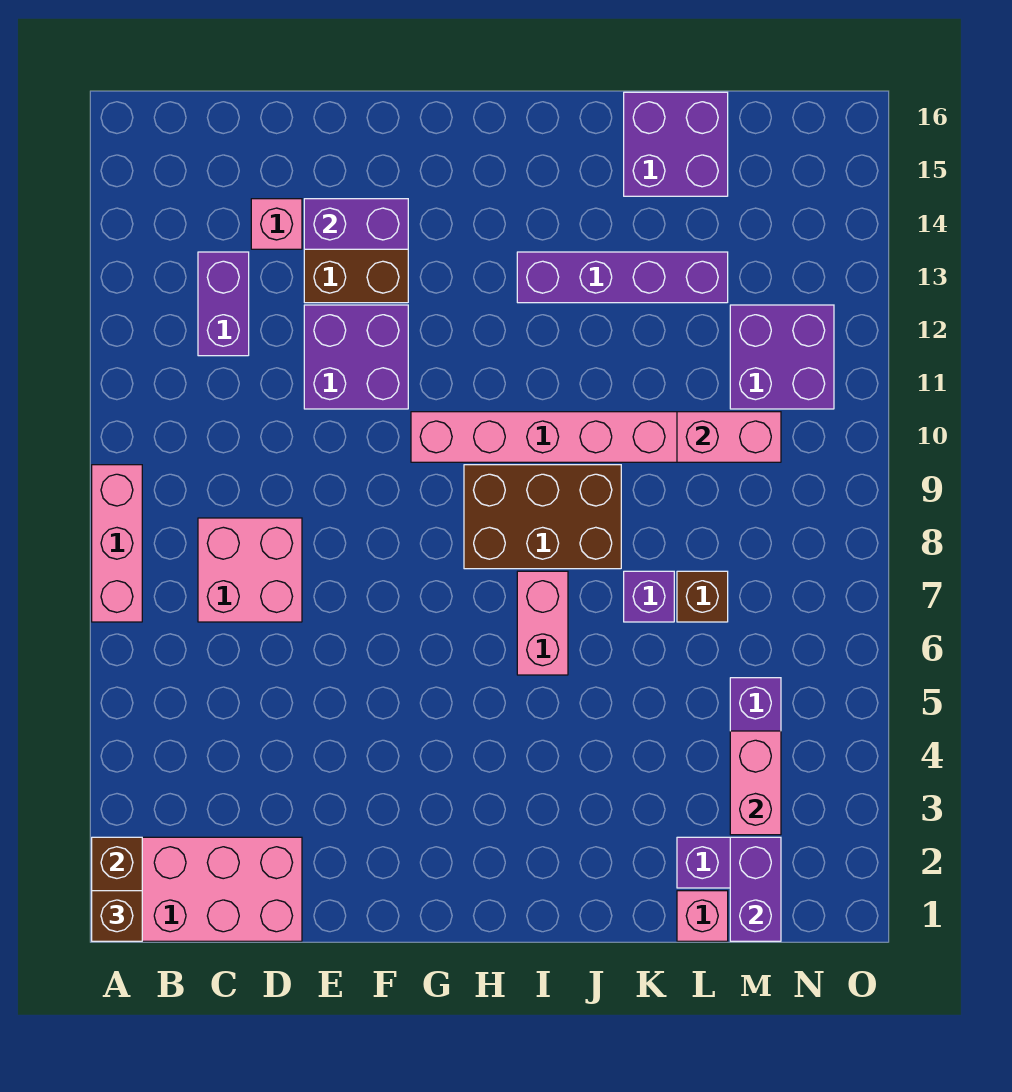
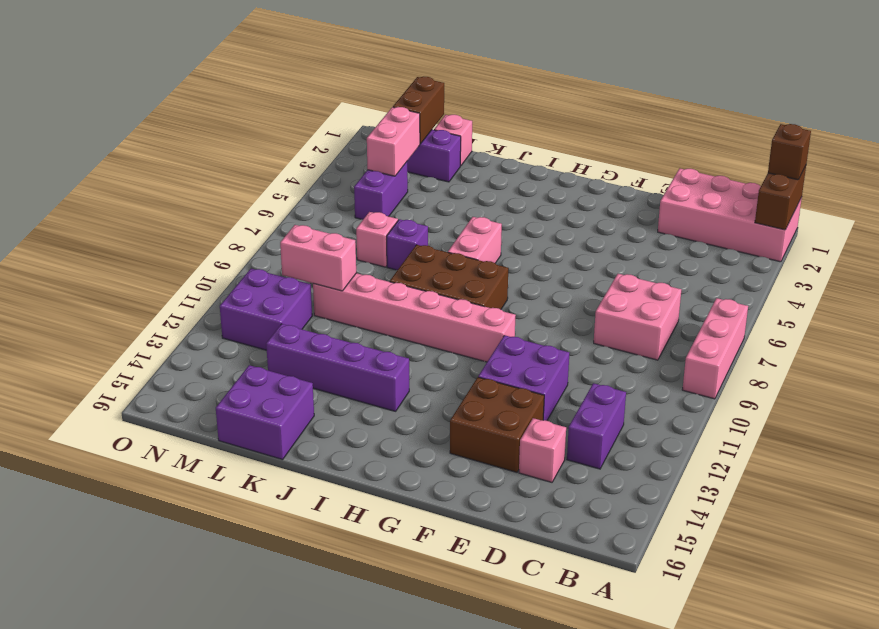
purple 1x2 brick [304,199,408,249] -> none
brown 1x1 brick [677,571,728,622] -> pink 1x1 brick [356,212,398,267]
purple 1x2 brick [730,837,781,941] -> brown 1x2 brick [393,77,444,144]

